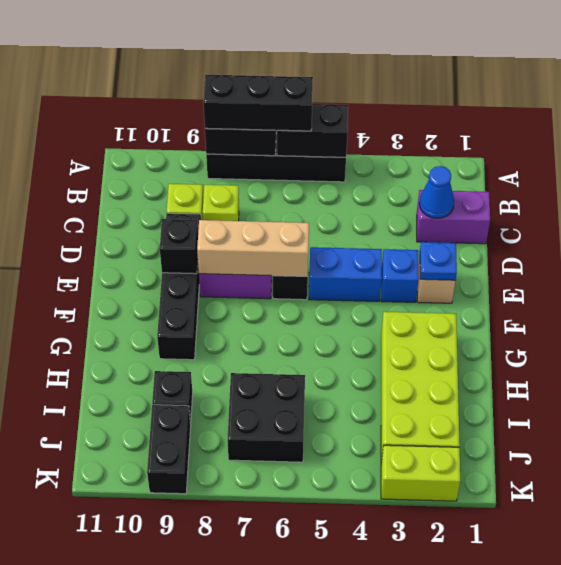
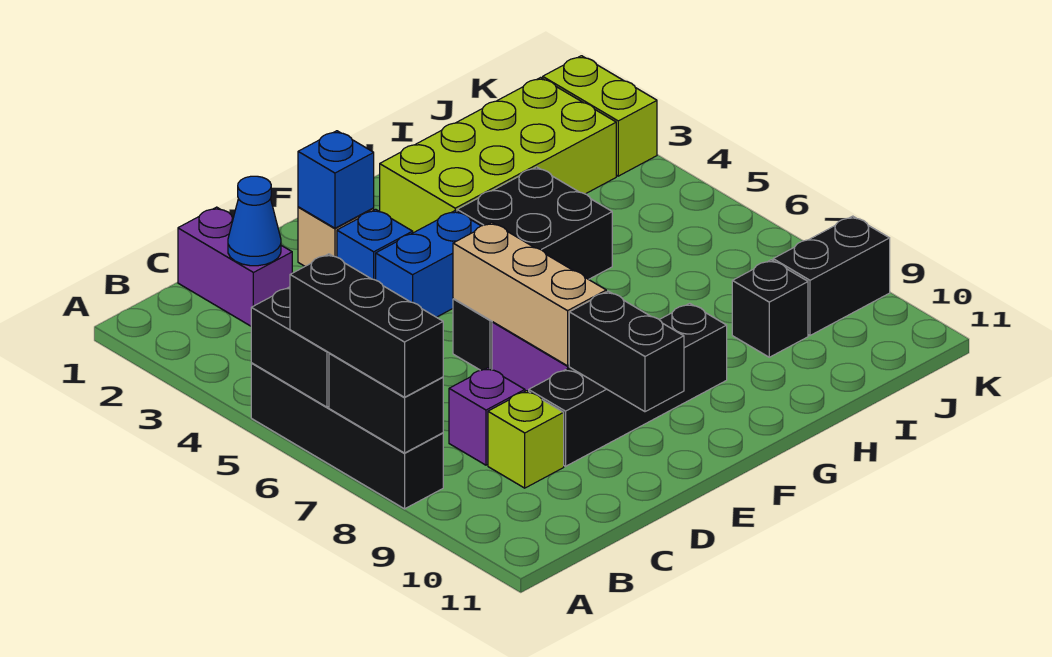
lime 1x1 brick [203,185,239,221] -> purple 1x1 brick [449,368,525,465]
blue 1x1 plate [420,242,457,280] -> blue 1x1 brick [298,131,374,228]
blue 1x2 brick [309,247,382,301] -> blue 1x2 brick turned to [376,211,481,317]
black 1x1 brick [160,219,198,274] -> black 1x2 brick [569,291,684,412]
black 2x2 brick [228,373,305,462] -> black 2x2 brick moved to [457,167,612,279]

